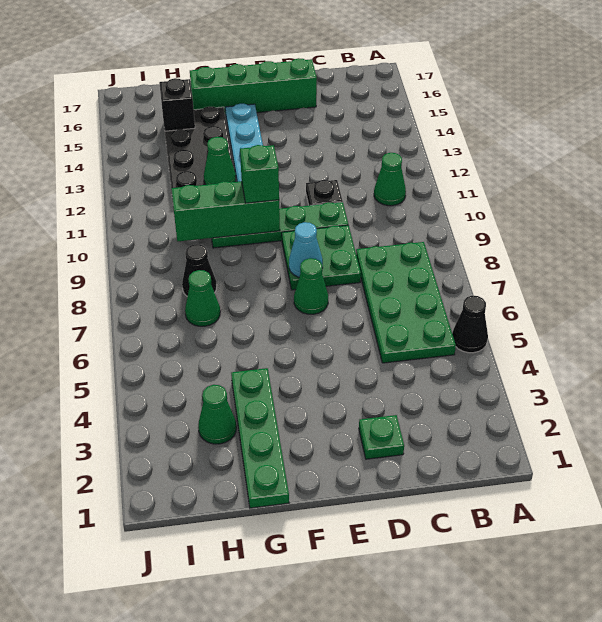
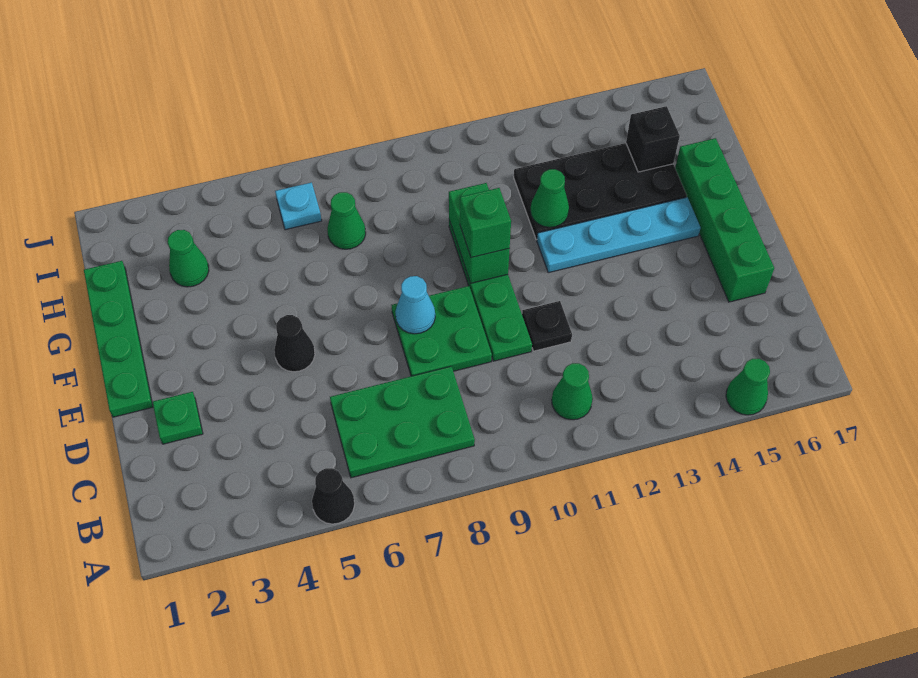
green 2x4 plate [356,242,456,363] -> green 2x3 plate [330,366,475,478]
green 1x1 cone [294,258,328,314] -> green 1x1 cone moved to [726,359,770,415]
green 1x3 brick [171,181,280,241] -> green 1x2 brick [449,183,510,283]
green 1x4 plate [231,368,289,508] -> green 1x4 plate turned to [84,261,153,417]
black 1x1 cone [182,244,217,297] -> black 1x1 cone moved to [274,315,315,372]
none -> cyan 1x1 plate [275,182,322,230]

